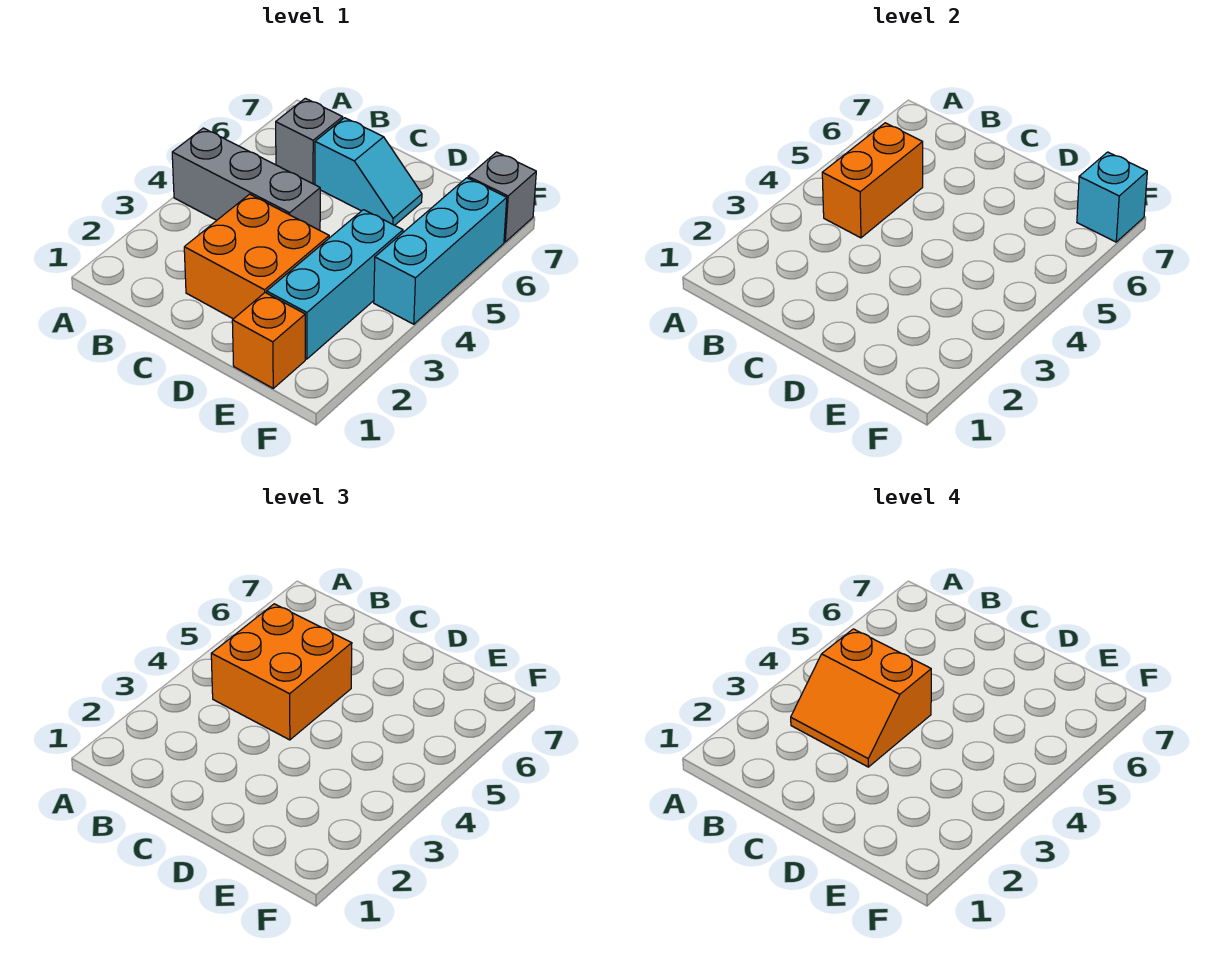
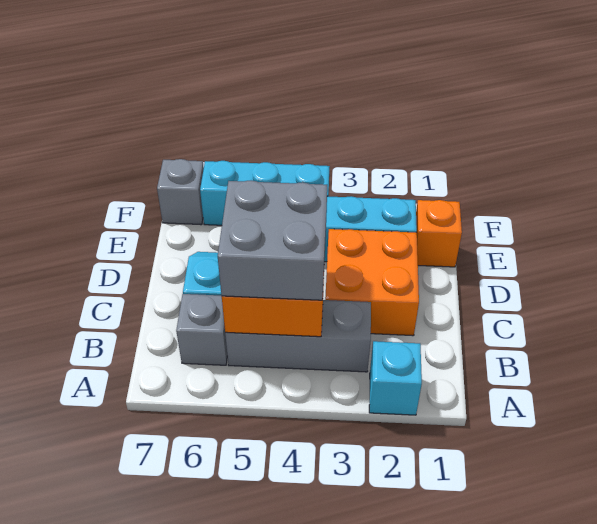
grey 1x3 brick [172,128,320,230] -> grey 1x3 brick turned to [225,300,371,372]
orange 2x2 slope [791,629,931,767] -> none
orange 2x2 brick [211,604,352,740] -> grey 2x2 brick [218,180,327,300]
cyan 1x1 brick [1077,152,1147,242] -> cyan 1x1 brick moved to [369,341,422,415]

